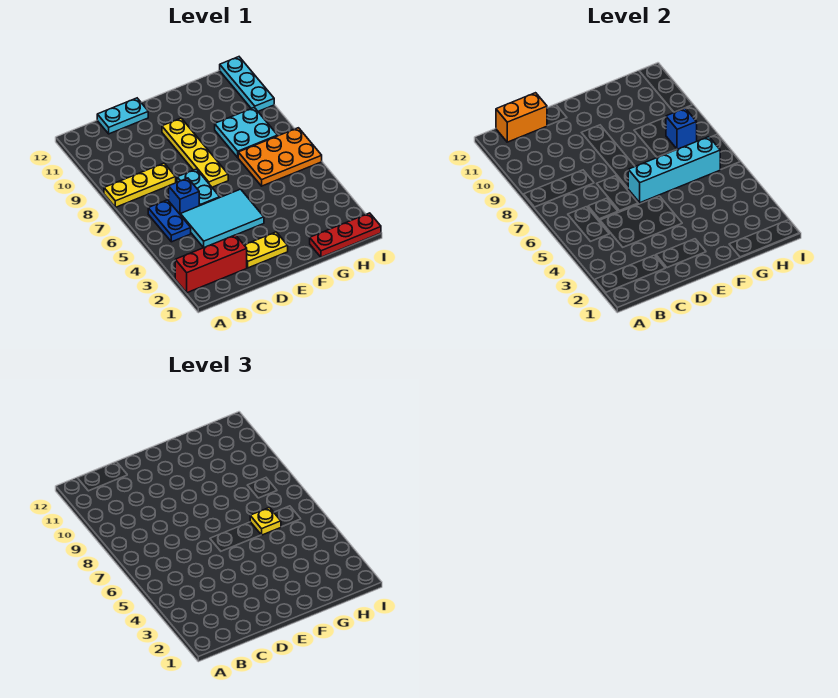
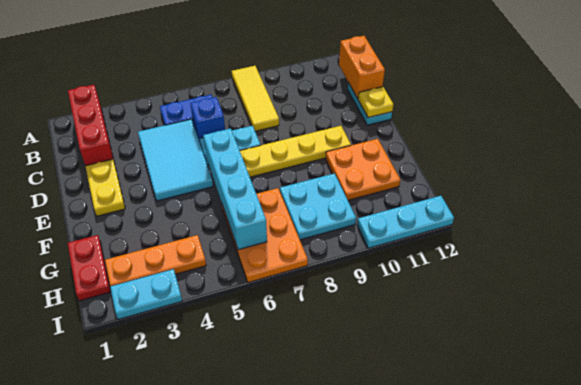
yellow 1x3 plate [104,163,176,207] -> yellow 1x3 tile [232,66,279,131]
none -> orange 2x2 plate [325,139,400,200]
red 1x3 plate [310,213,381,257] -> red 1x2 plate [68,235,111,301]
yellow 1x1 plate [250,508,281,535] -> yellow 1x1 plate moved to [358,87,393,118]
none -> orange 1x3 plate [105,235,206,286]
blue 1x1 brick [666,108,697,149] -> none
none -> cyan 1x2 plate [110,269,182,320]

